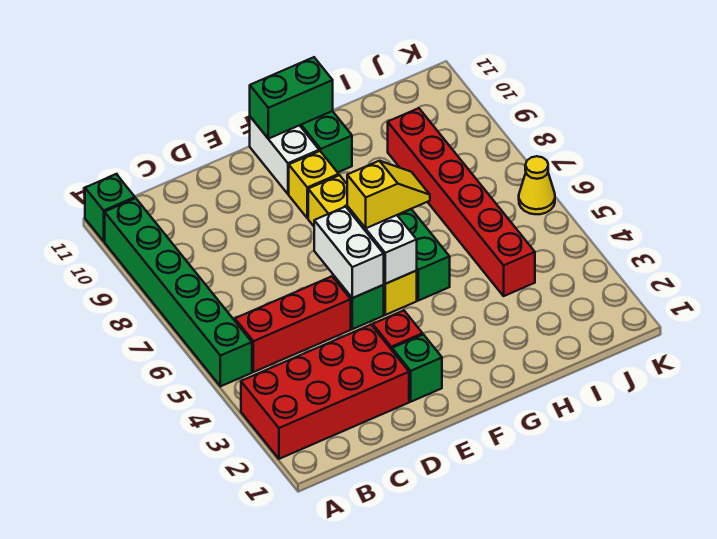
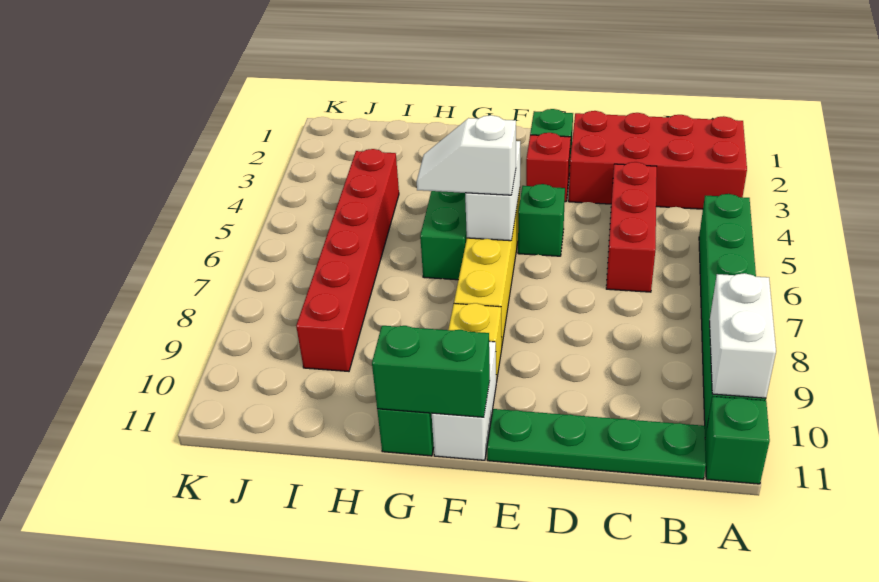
red 1x3 brick [235,276,351,372] -> red 1x3 brick turned to [606,162,657,292]
none -> green 1x4 plate [487,409,706,479]
white 1x2 brick [314,207,384,298] -> white 1x2 brick moved to [710,273,776,398]
yellow 1x2 slope [347,161,430,228] -> white 1x2 slope [417,115,516,195]
yellow 1x1 cone [519,156,555,214] -> none

